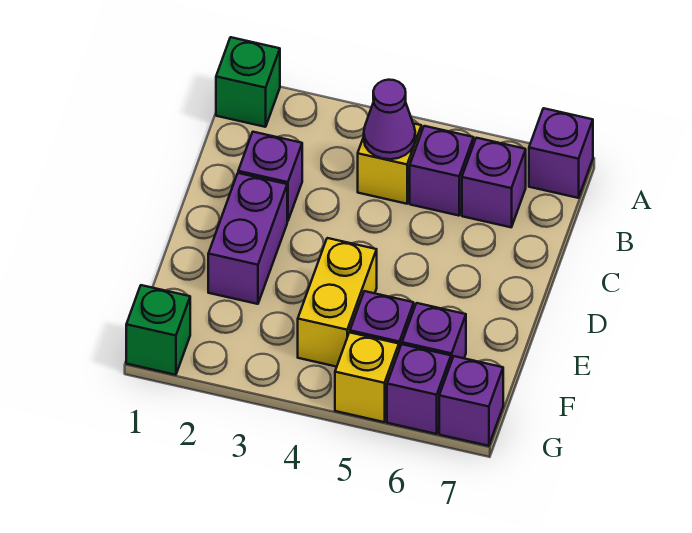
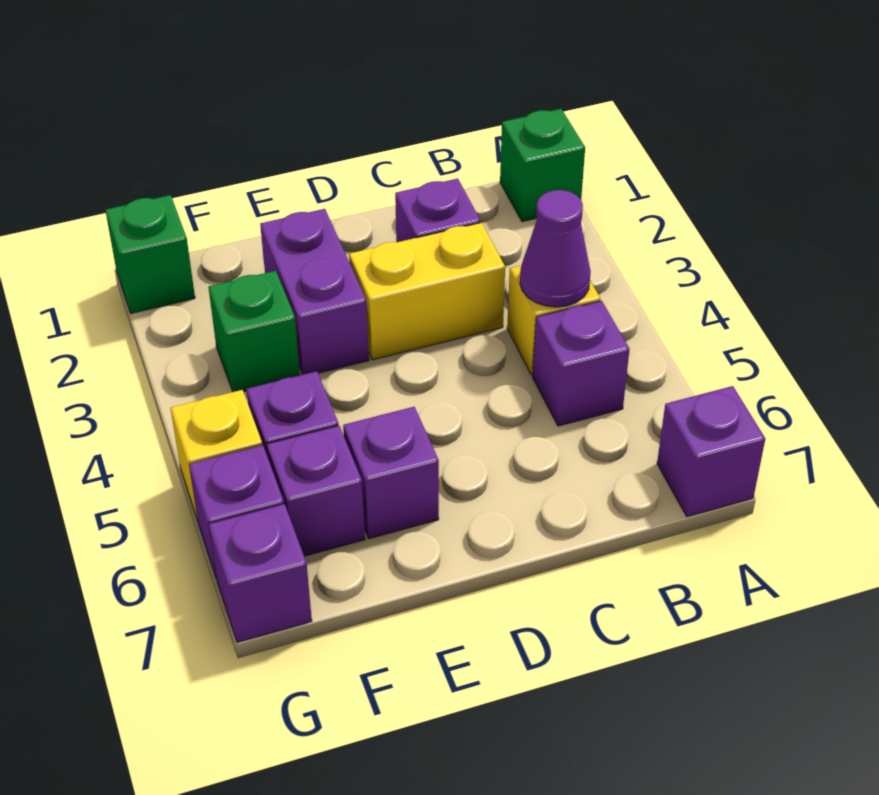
purple 1x1 brick [462,138,526,227] -> purple 1x1 brick moved to [343,407,439,539]
purple 1x2 brick [208,173,287,304] -> purple 1x2 brick turned to [260,209,369,375]
yellow 1x2 brick [298,238,377,367] -> yellow 1x2 brick moved to [349,223,505,360]
none -> green 1x1 brick [209,271,300,392]

